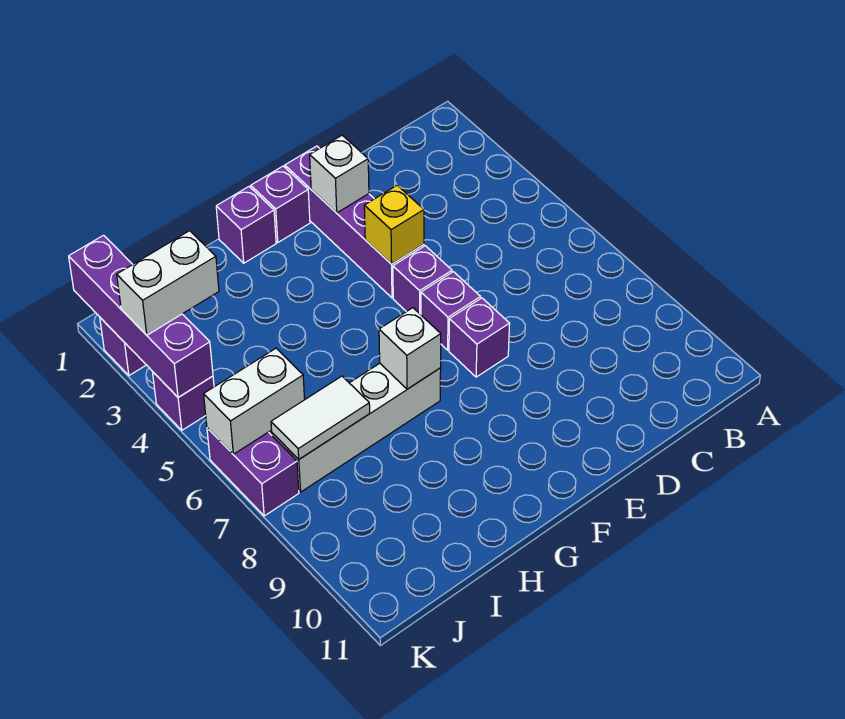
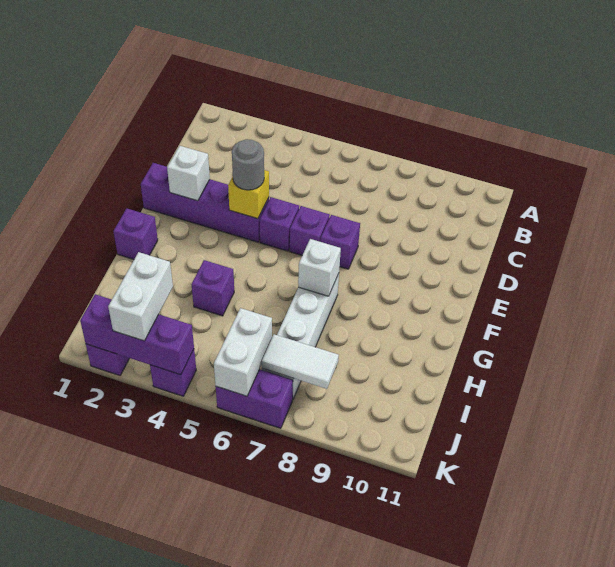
none -> grey 1x1 round brick [232,139,264,190]
purple 1x1 brick [251,166,310,242] -> purple 1x1 brick moved to [191,260,234,316]
white 1x2 tile [271,376,370,459] -> white 1x2 tile turned to [262,334,339,389]
purple 1x4 brick [69,235,213,397] -> purple 1x3 brick [80,294,194,375]

